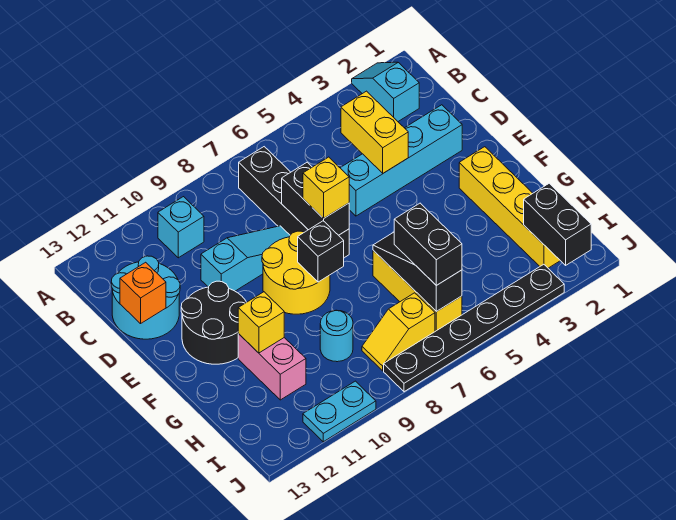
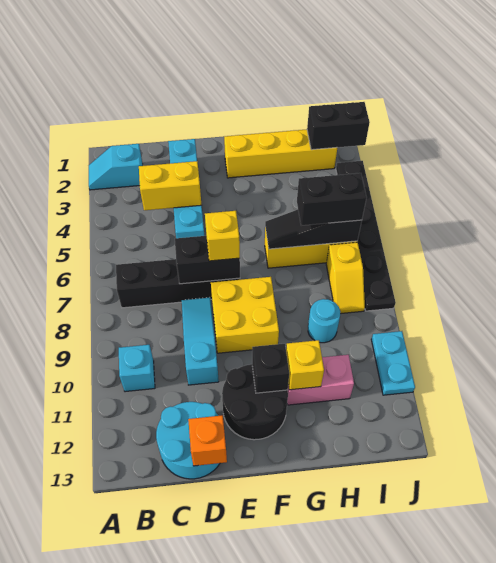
yellow 2x2 round brick [262,231,330,314] -> yellow 2x2 brick [211,277,279,353]
black 1x1 brick [298,221,344,282] -> black 1x1 brick moved to [252,344,289,393]

